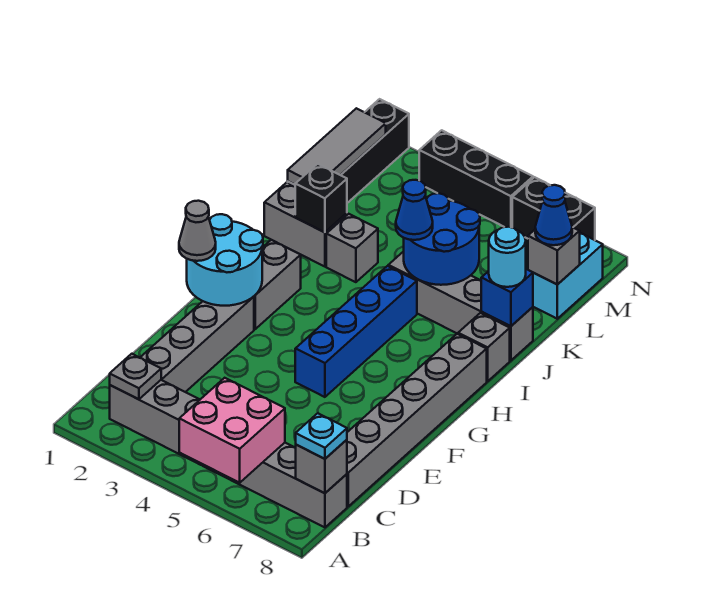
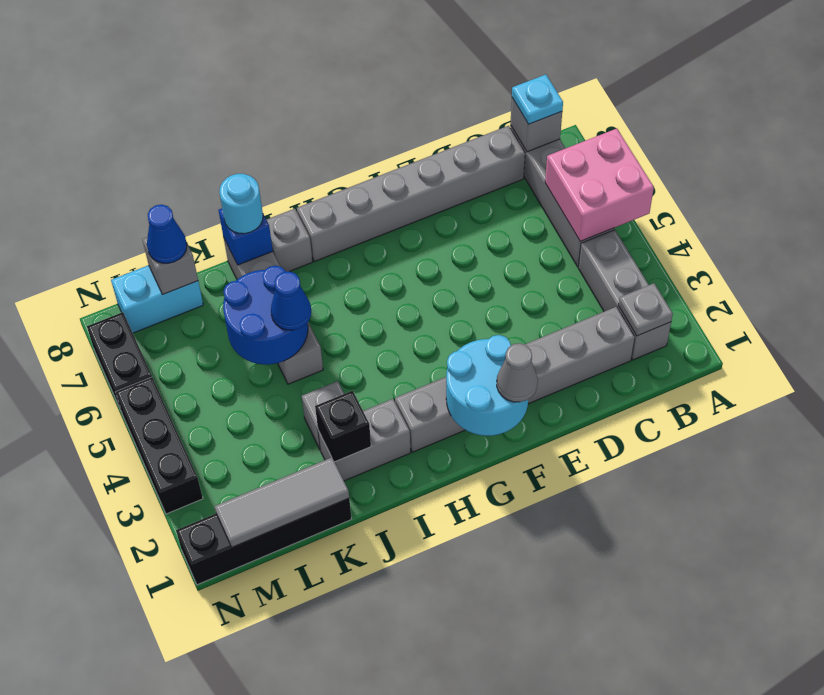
blue 1x4 brick [295,266,417,397] -> none
grey 1x2 brick [264,182,347,267] -> grey 1x2 brick turned to [318,399,411,481]

